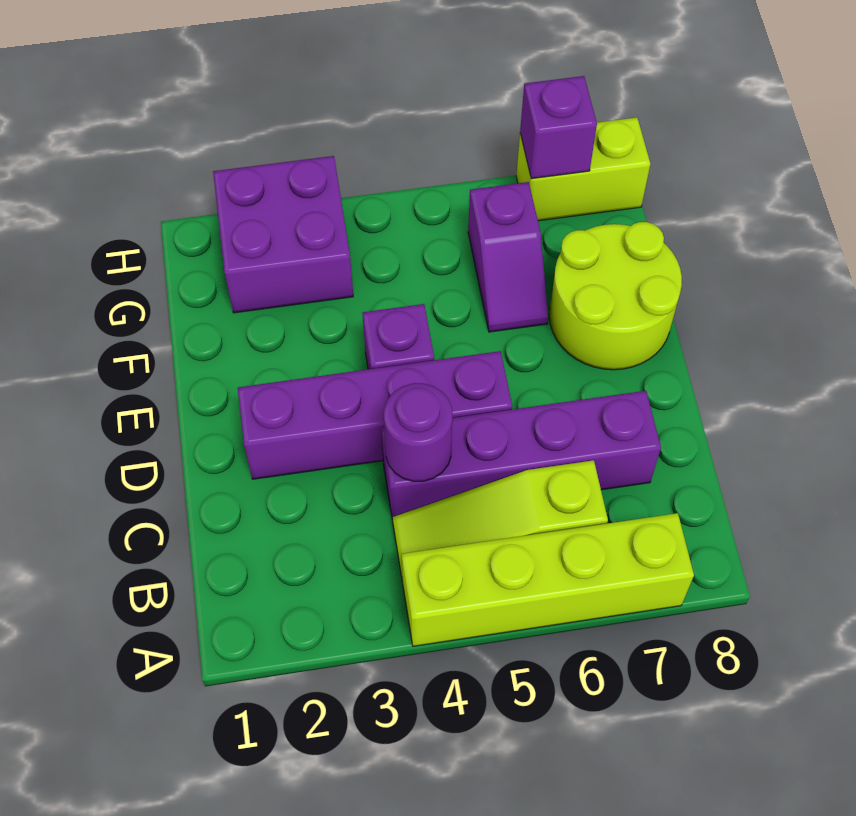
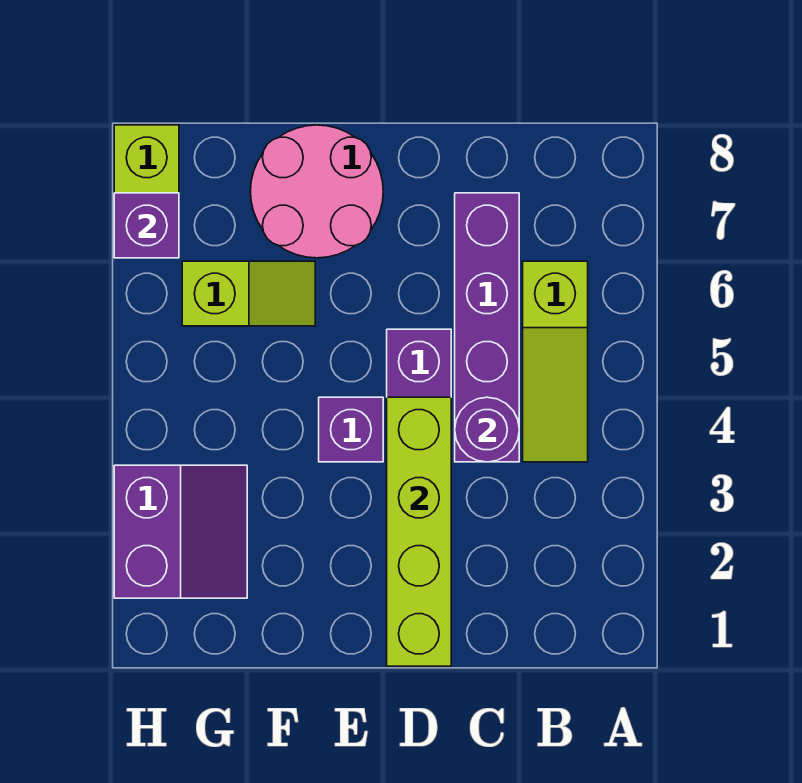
lime 1x4 brick [402,513,694,646] -> lime 1x4 brick moved to [387,397,451,666]
lime 2x2 round brick [549,222,682,370] -> pink 2x2 round brick [251,125,383,258]
purple 1x2 slope [468,182,548,332] -> lime 1x2 slope [182,261,315,326]
purple 2x2 brick [213,156,353,313] -> purple 2x2 slope [114,465,247,598]

